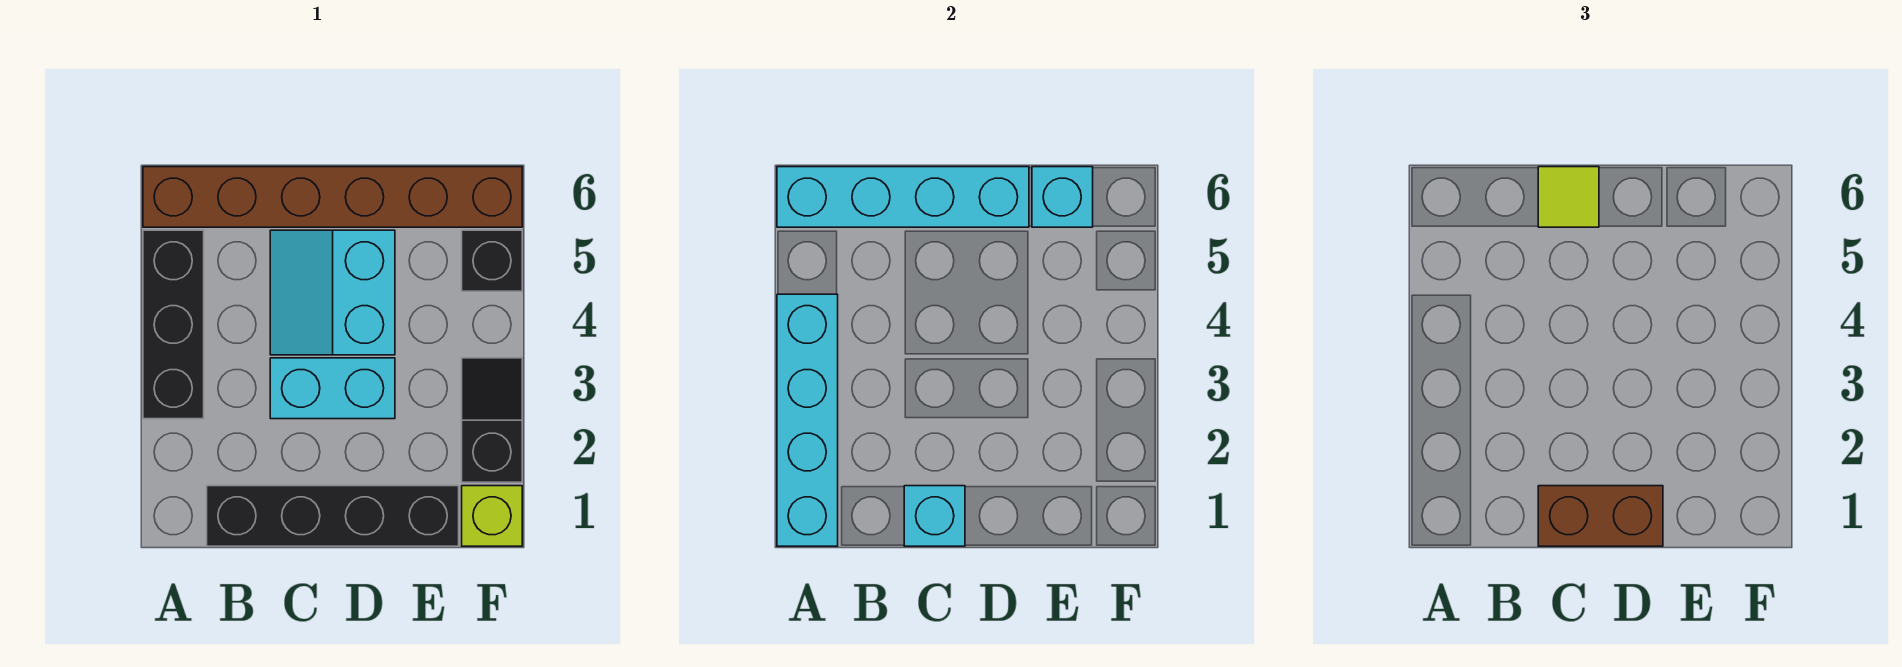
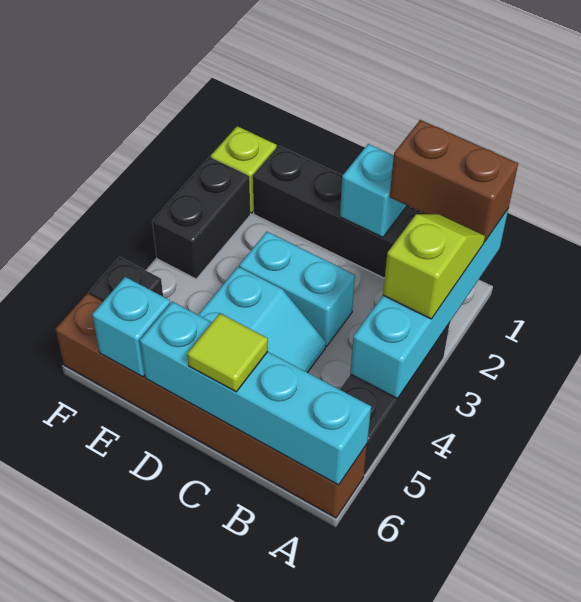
none -> lime 1x2 slope [383,214,485,319]
brown 1x2 brick [1538,486,1663,546] -> brown 1x2 brick moved to [390,120,518,242]
black 1x2 slope [462,358,522,482] -> black 1x2 brick [152,157,250,279]

